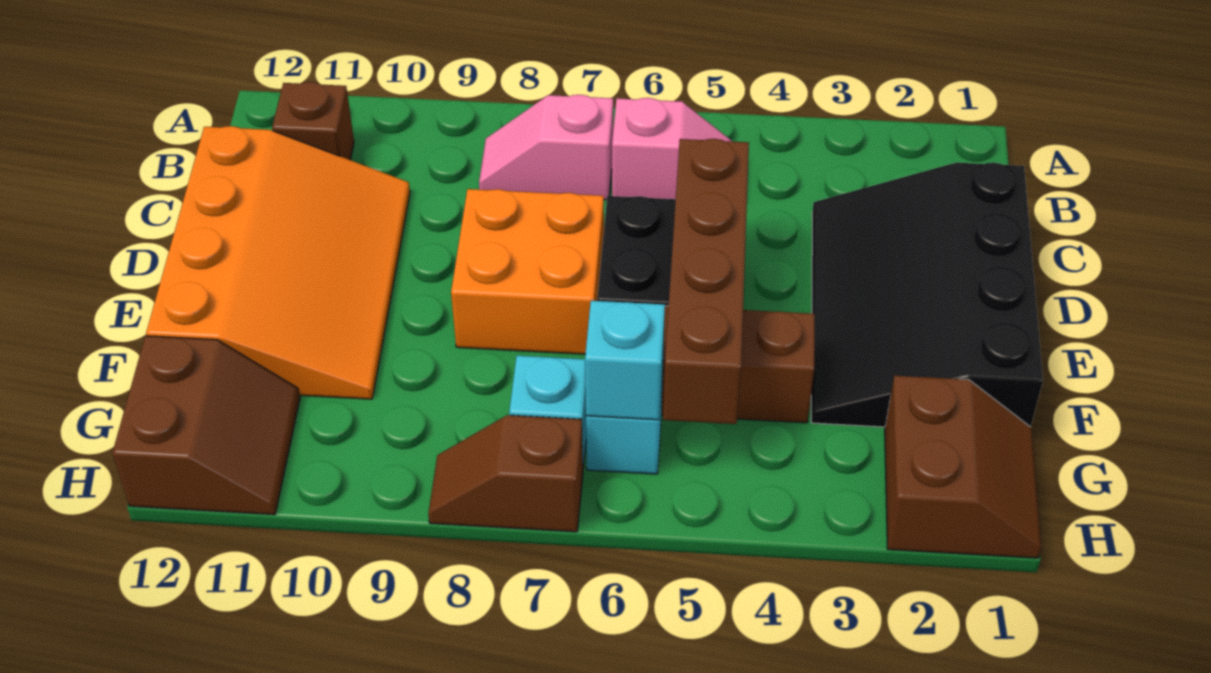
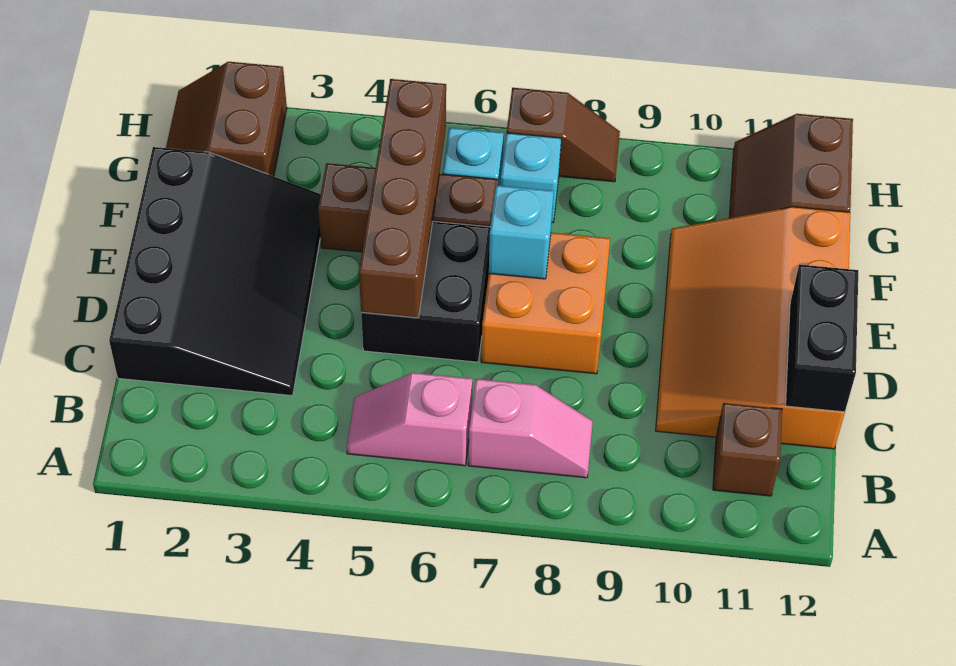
none -> black 1x2 brick [786,265,858,412]
cyan 1x1 brick [585,301,665,420] -> cyan 1x1 brick moved to [489,185,554,279]

